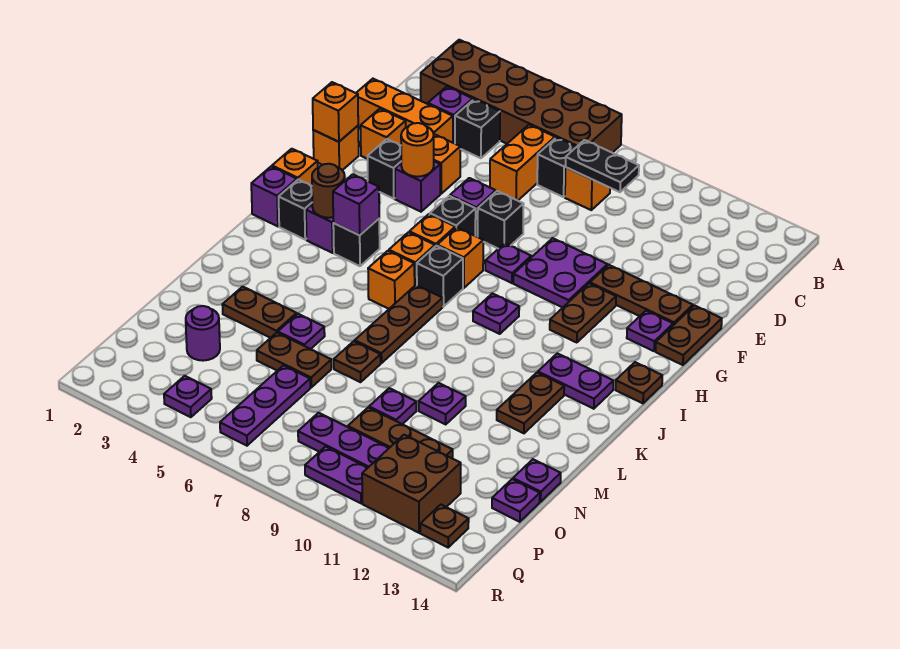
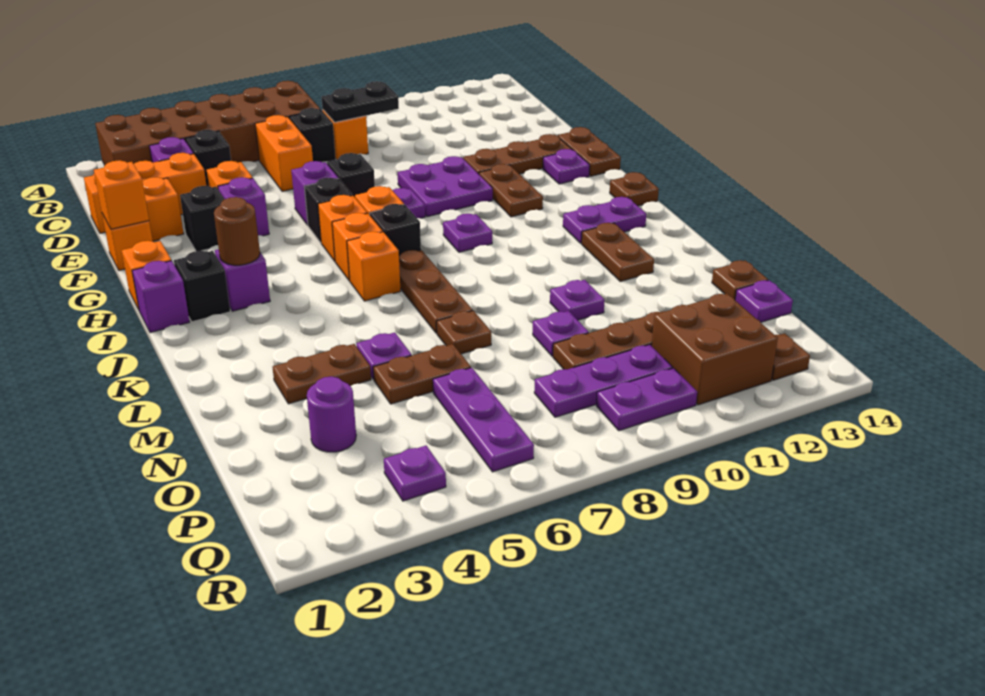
orange 1x1 round brick [401,123,434,177] -> none
black 1x1 brick [333,219,380,266] -> none
purple 1x1 brick [333,174,379,235] -> none
purple 1x1 plate [513,459,561,502] -> brown 1x1 plate [712,260,768,299]

